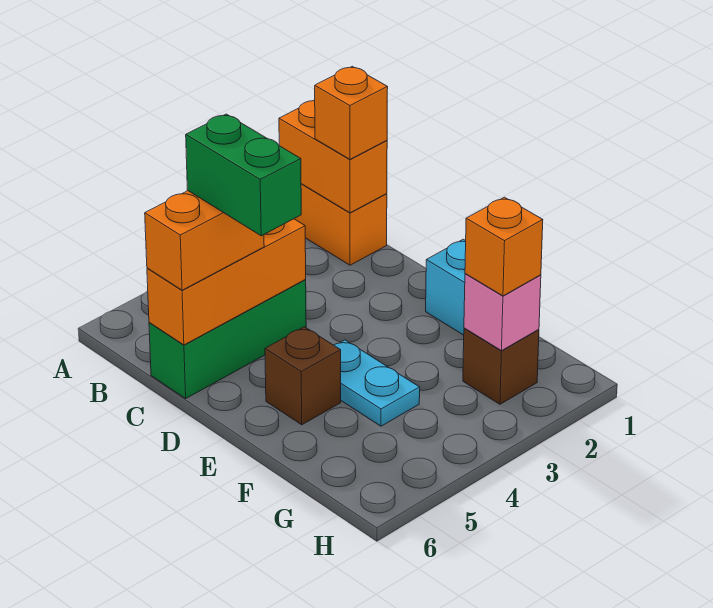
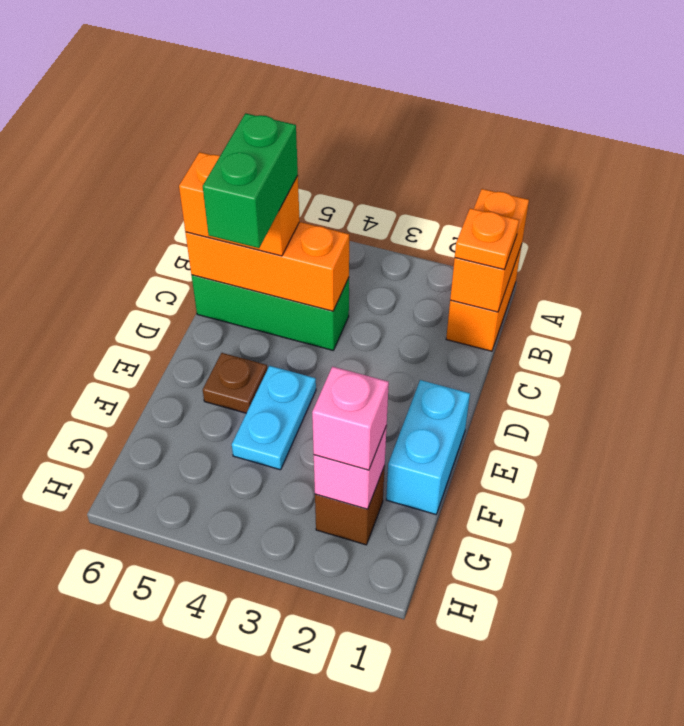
orange 1x1 brick [315,66,388,159] -> orange 1x1 plate [455,208,519,270]
brown 1x1 brick [265,327,341,425] -> brown 1x1 plate [203,353,267,413]
orange 1x1 brick [465,197,543,296] -> pink 1x1 brick [312,366,389,470]

